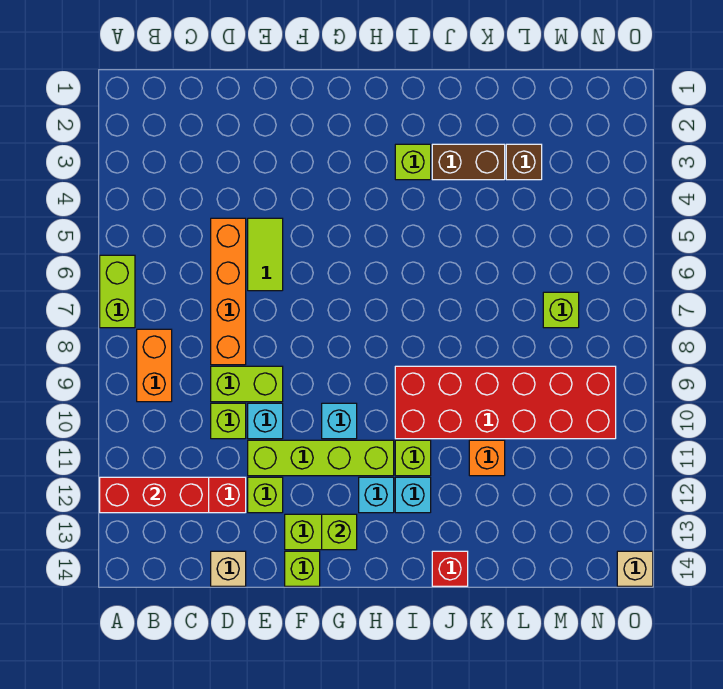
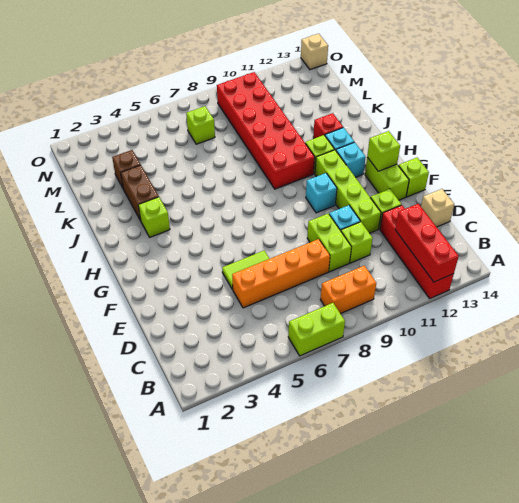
red 1x1 brick [432,551,468,586] -> red 1x1 brick moved to [313,113,343,138]
orange 1x1 brick [469,440,505,476] -> none

